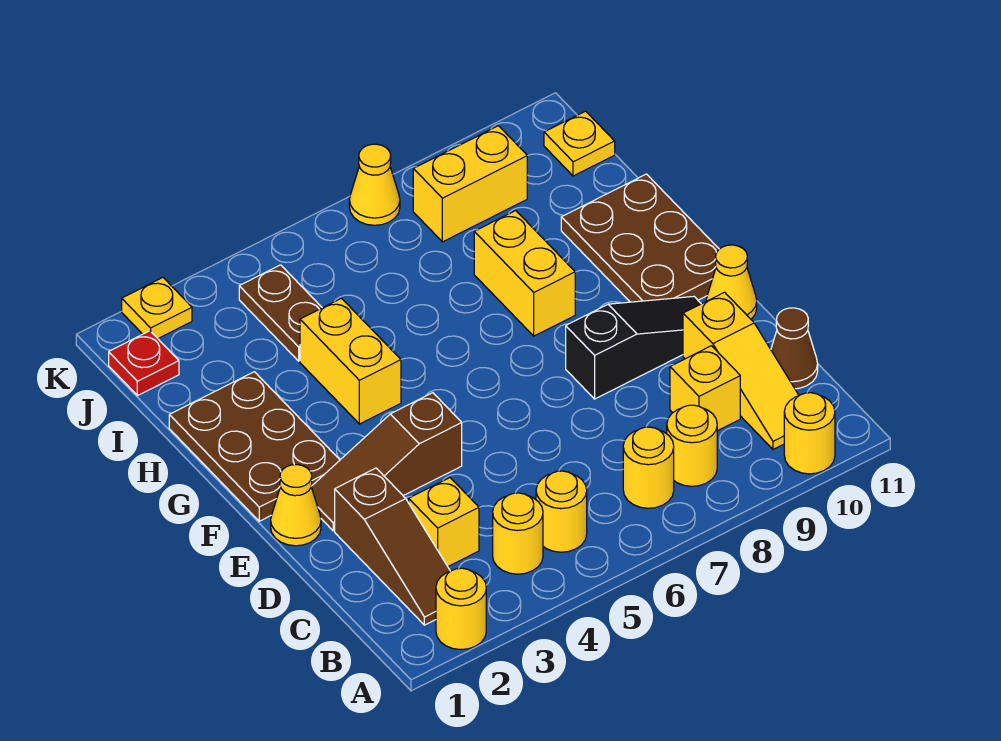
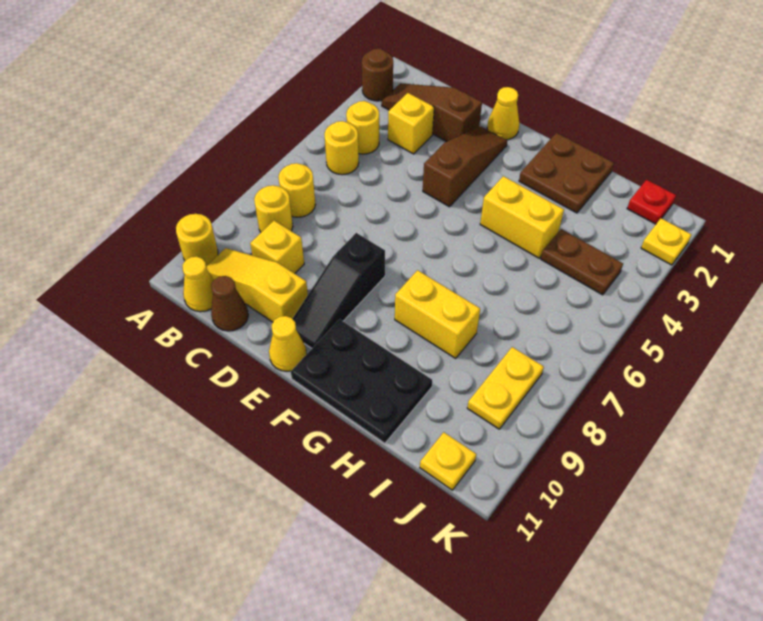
yellow 1x1 round brick [436,568,486,650] -> brown 1x1 round brick [362,49,393,101]
brown 2x3 plate [169,372,340,521] -> brown 2x2 plate [519,133,614,213]
brown 2x3 plate [561,174,719,302] -> black 2x3 plate [291,319,432,443]
yellow 1x2 brick [413,126,527,242] -> yellow 1x2 plate [467,347,544,429]
yellow 1x1 cone [349,144,400,225] -> yellow 1x1 cone moved to [182,257,214,312]

